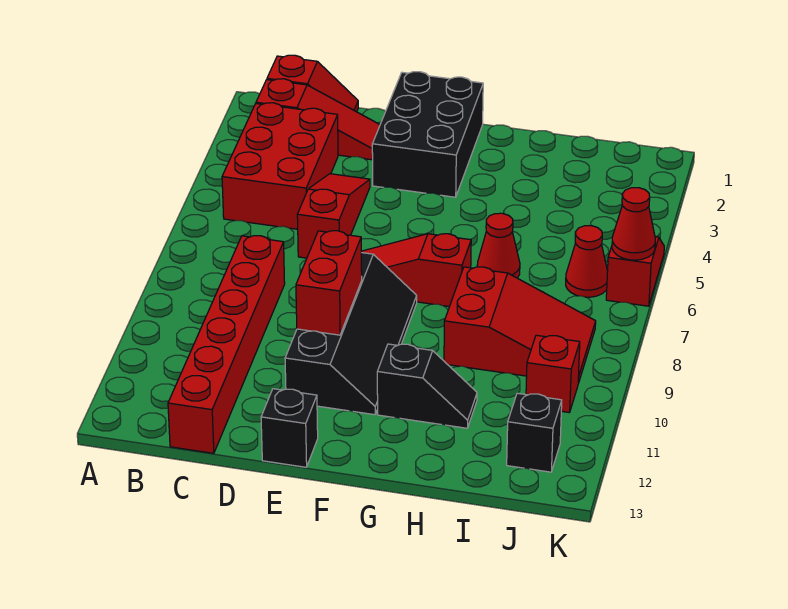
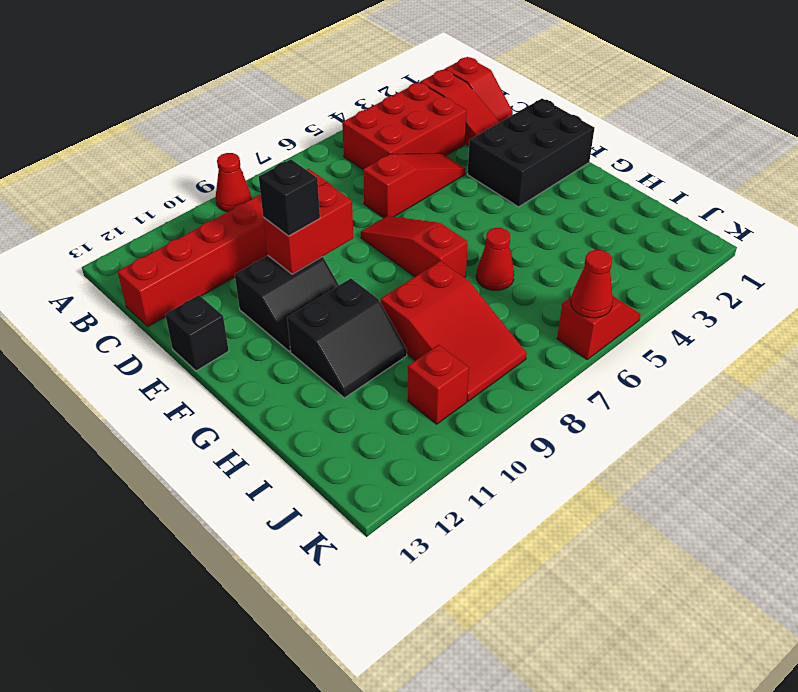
black 2x4 slope [285,253,417,415] -> black 2x2 slope [235,256,339,352]
black 1x2 slope [377,344,477,428] -> black 2x2 slope [287,279,407,398]
red 1x1 cone [566,226,608,297] -> red 1x1 cone moved to [216,153,251,212]
black 1x1 brick [507,393,562,472] -> black 1x1 brick moved to [259,160,320,236]

